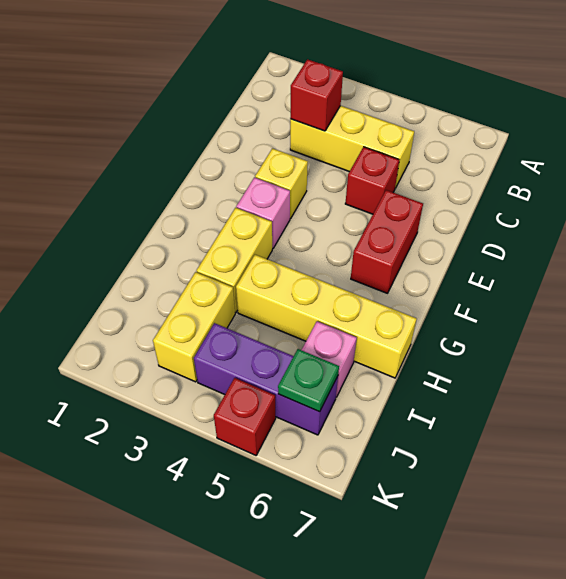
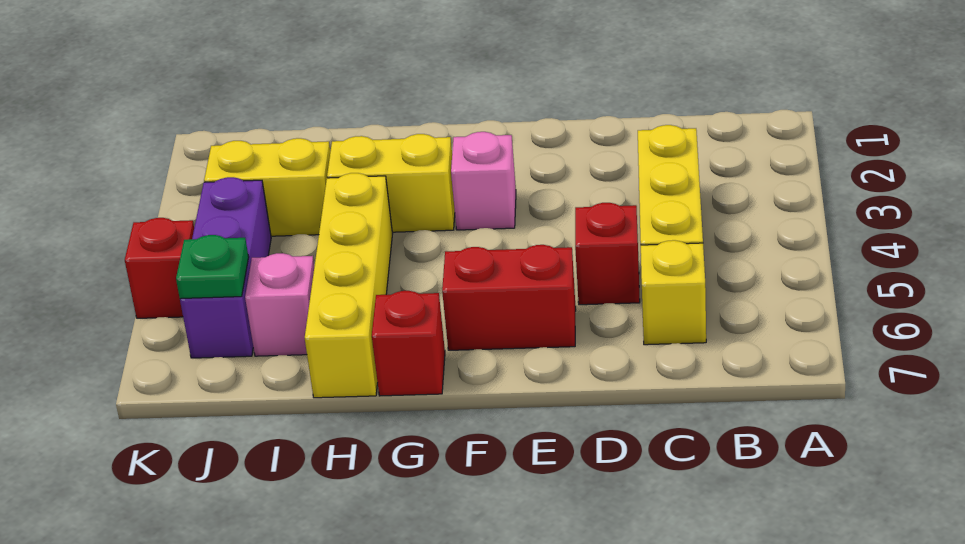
red 1x1 brick [290,59,343,131] -> red 1x1 brick moved to [372,291,445,396]
yellow 1x1 brick [255,148,308,219] -> yellow 1x1 brick moved to [641,240,706,345]

